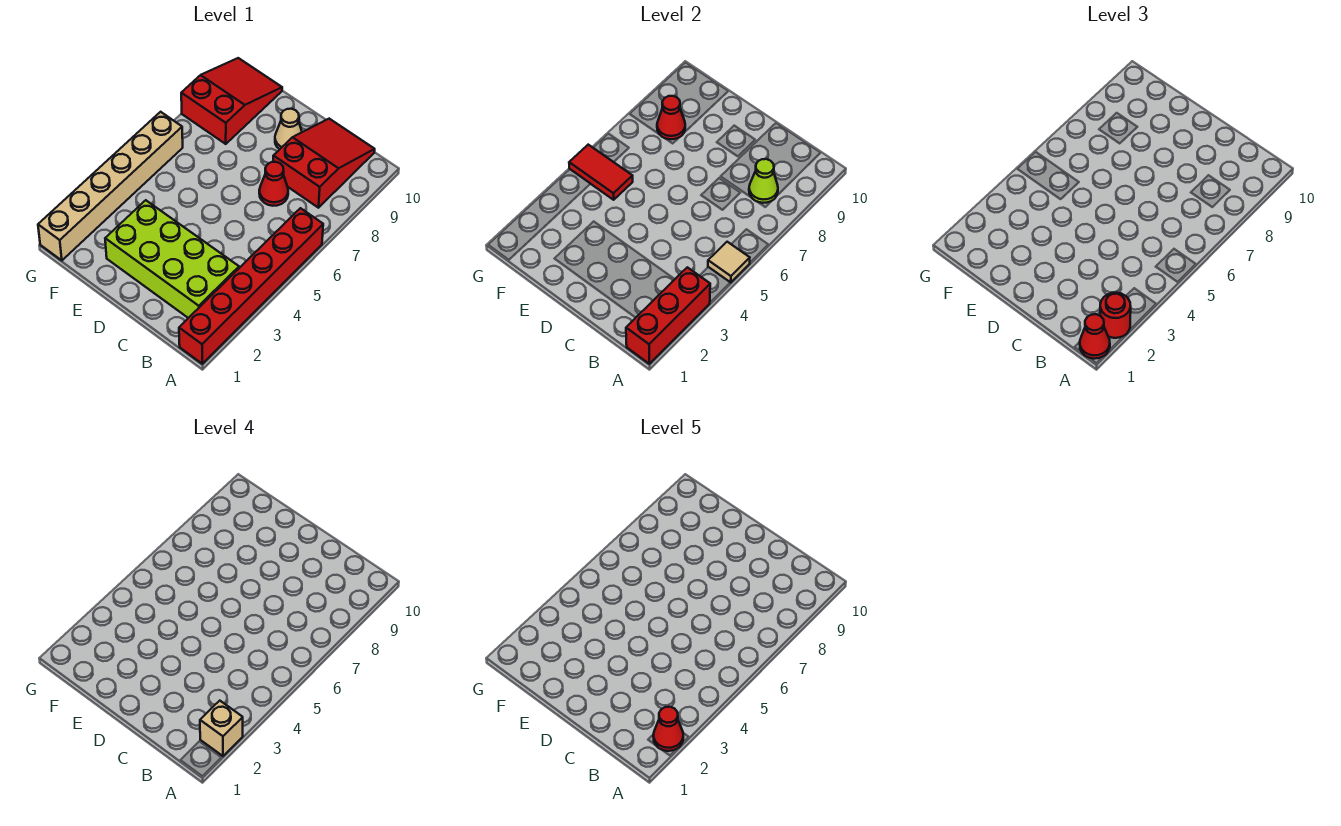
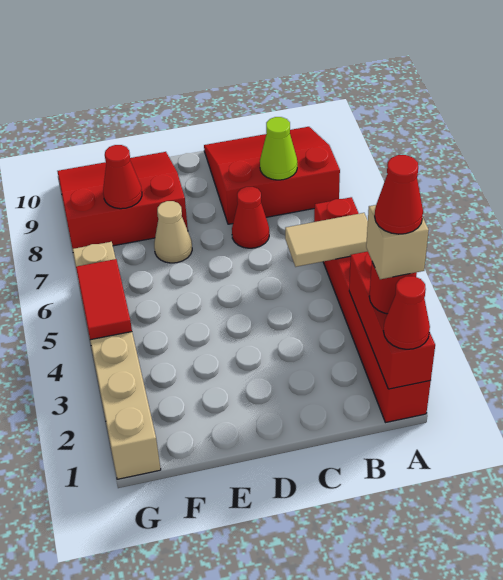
tan 1x1 tile [708,242,750,283] -> tan 1x2 tile [285,213,368,267]
lime 2x4 brick [105,200,239,318] -> none
red 2x3 slope [273,119,375,208] -> red 3x3 slope [204,127,340,224]
tan 1x1 cone [275,109,302,149] -> tan 1x1 cone moved to [154,201,192,263]
red 1x2 tile [569,145,633,200] -> red 1x2 tile turned to [76,259,132,340]
red 2x3 slope [181,58,282,144] -> red 3x3 slope [57,152,188,249]

